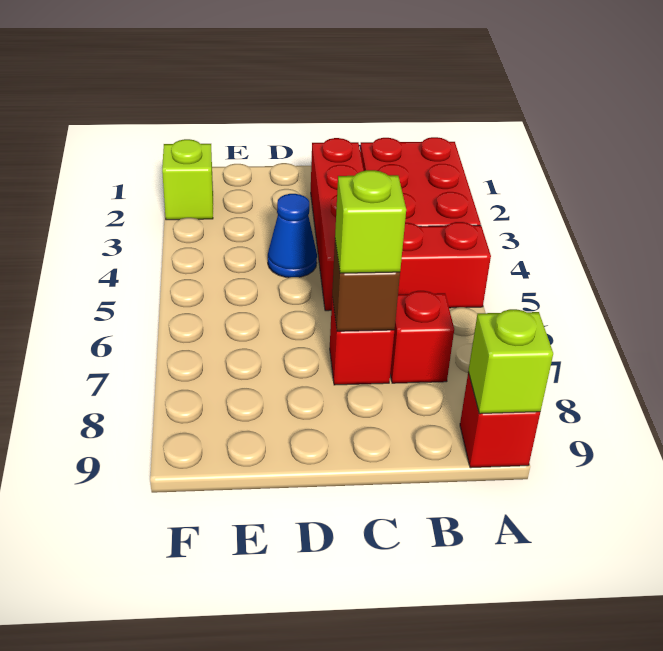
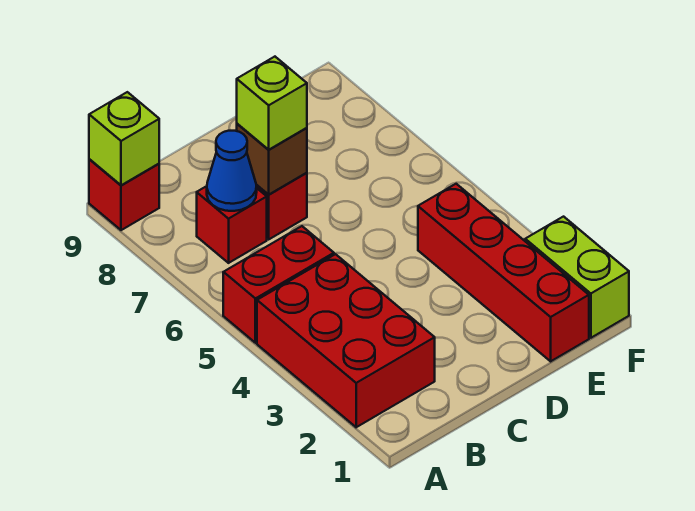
red 1x4 brick [311,138,364,311] -> red 1x4 brick moved to [418,184,589,361]
blue 1x1 cone [268,194,317,278] -> blue 1x1 cone moved to [207,131,257,211]
lime 1x1 brick [162,139,213,220] -> lime 1x2 brick [525,217,629,338]

